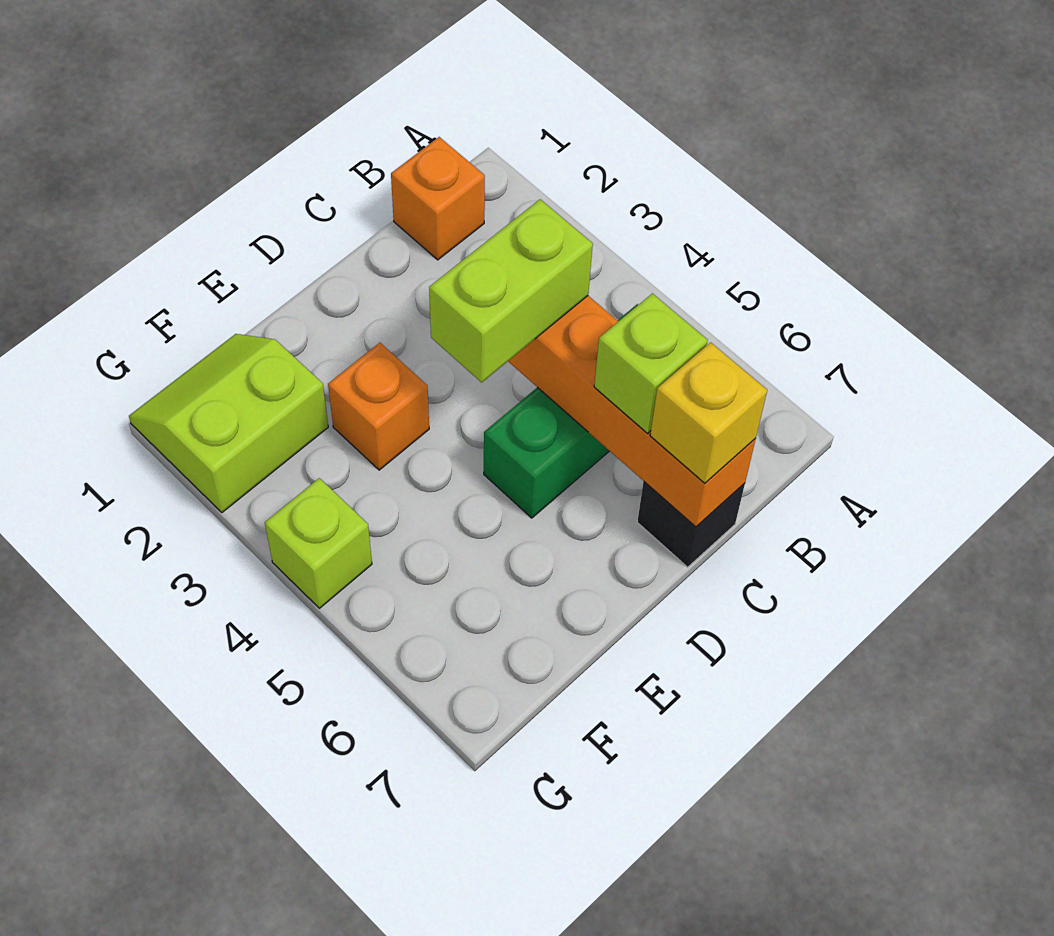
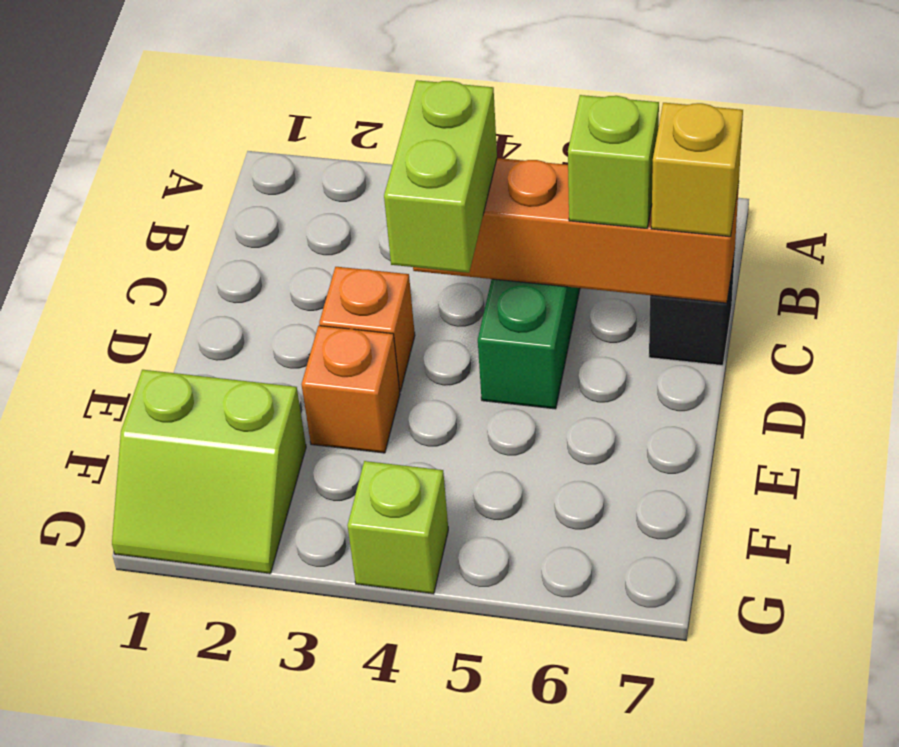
orange 1x1 brick [391,137,485,260] -> orange 1x1 brick moved to [319,267,415,391]
lime 2x2 slope [129,334,328,513] -> lime 2x2 slope turned to [112,370,306,574]

